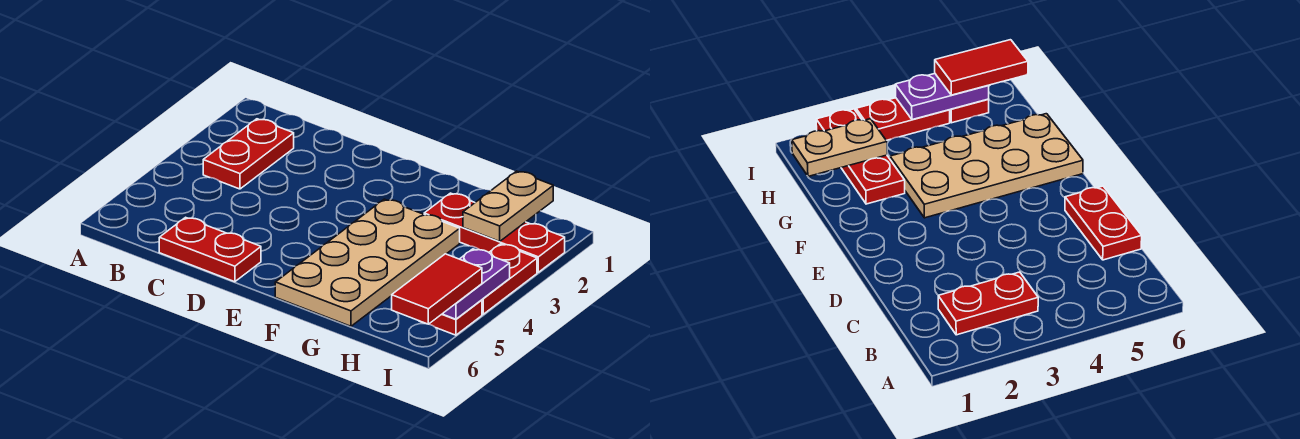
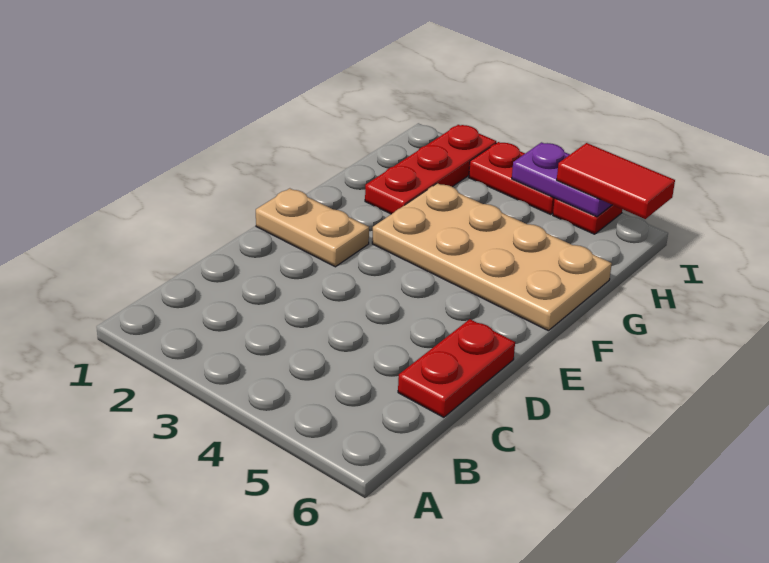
red 1x2 plate [203,119,294,189] -> none
tan 1x2 plate [463,171,553,241] -> tan 1x2 plate moved to [256,188,369,267]

